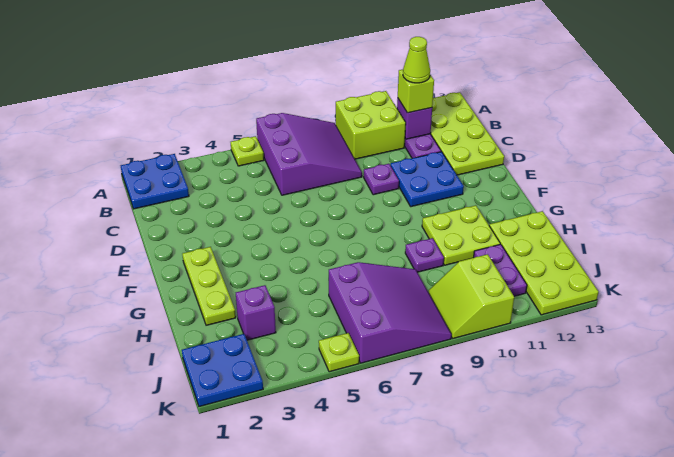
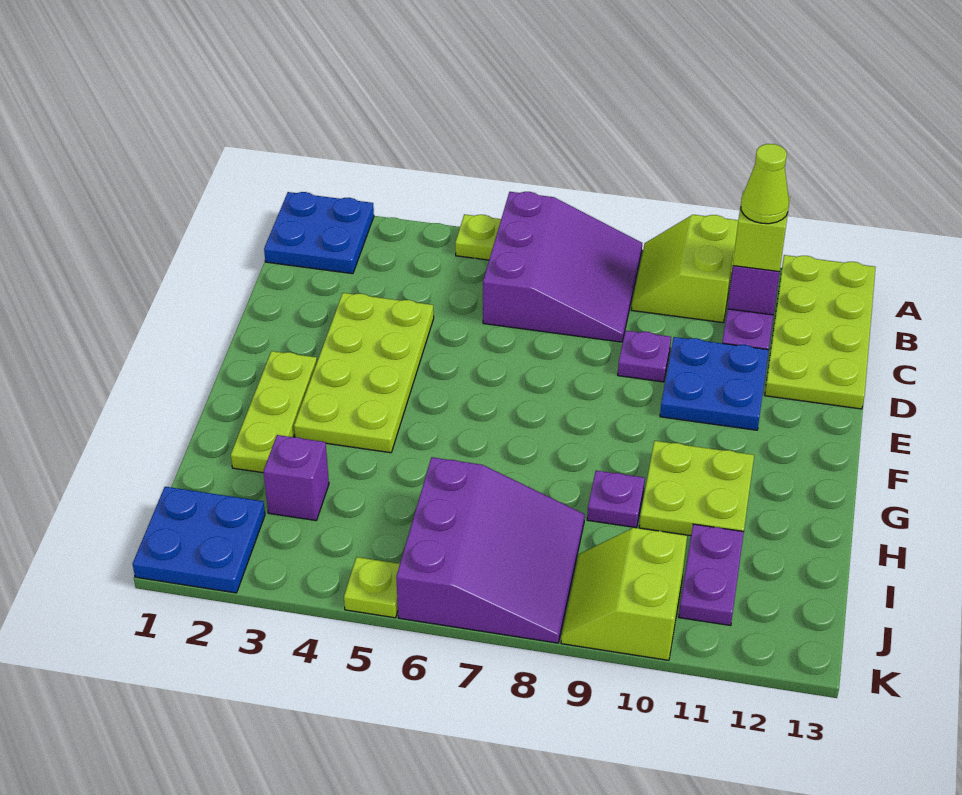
lime 2x2 brick [336,91,406,159] -> lime 2x2 slope [632,215,738,323]
lime 2x4 plate [489,211,598,315] -> lime 2x4 plate moved to [294,293,434,453]

